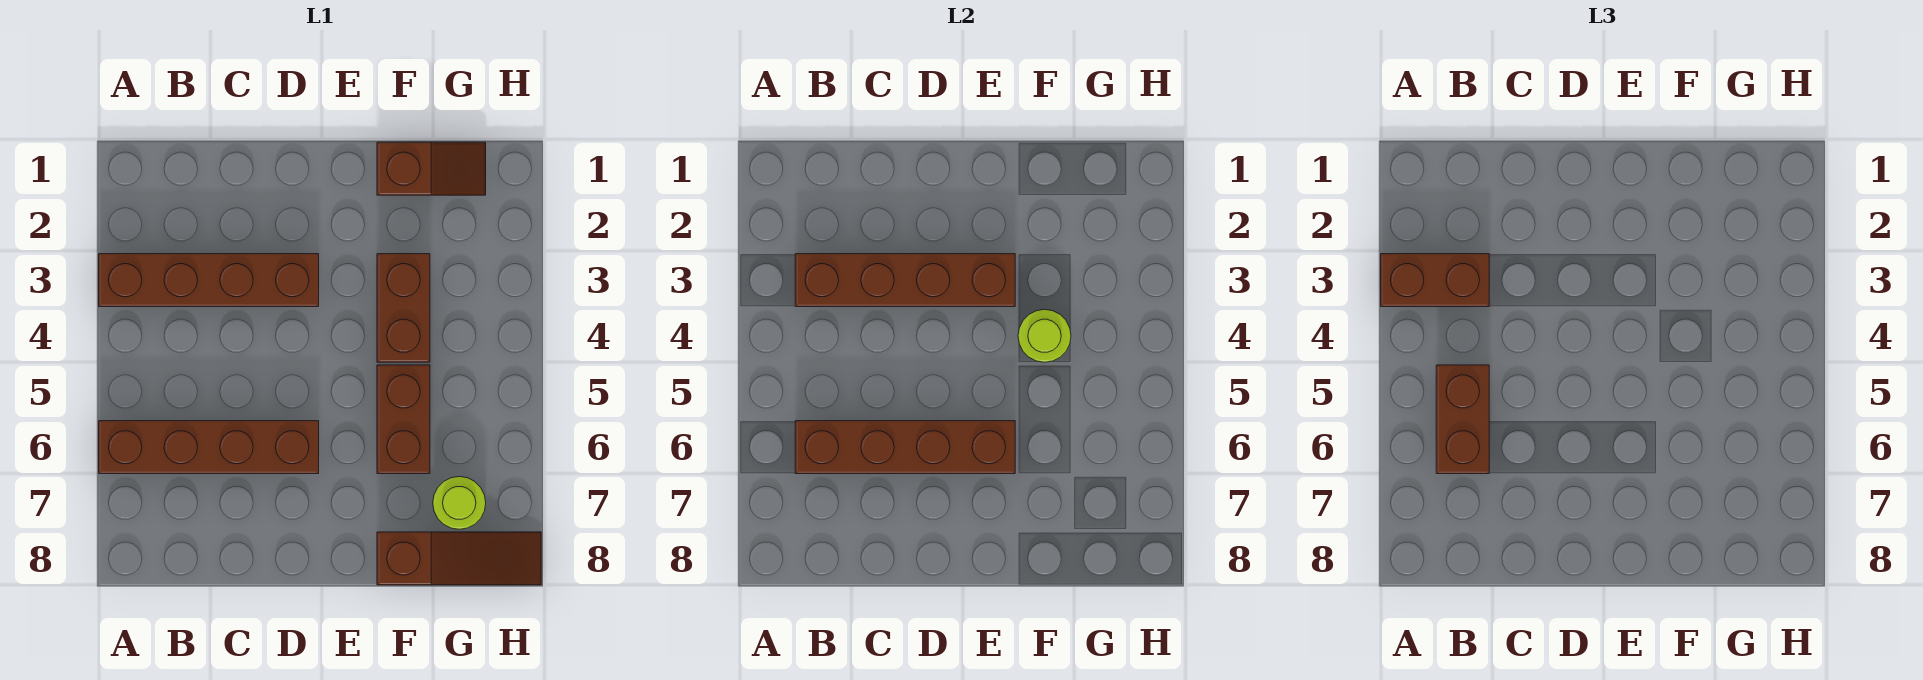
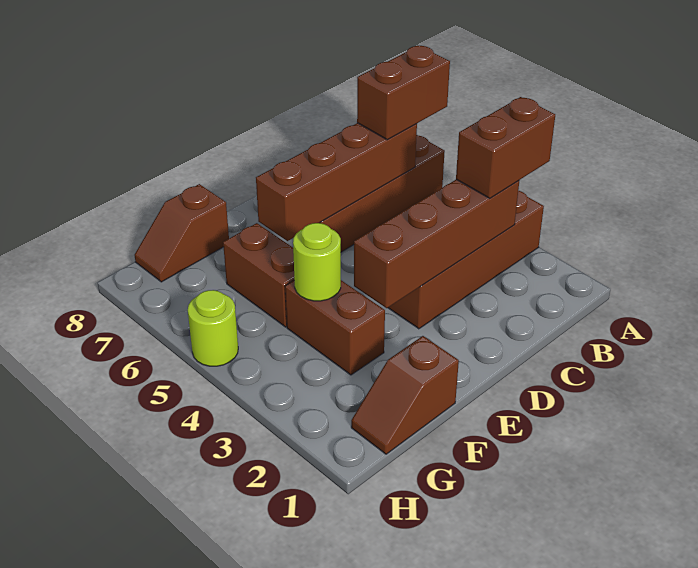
brown 1x2 brick [1436,365,1489,474] -> brown 1x2 brick turned to [357,46,450,140]
brown 1x3 slope [377,532,541,585] -> brown 1x2 slope [135,184,229,282]
lime 1x1 round brick [433,477,486,529] -> lime 1x1 round brick moved to [188,290,238,366]

